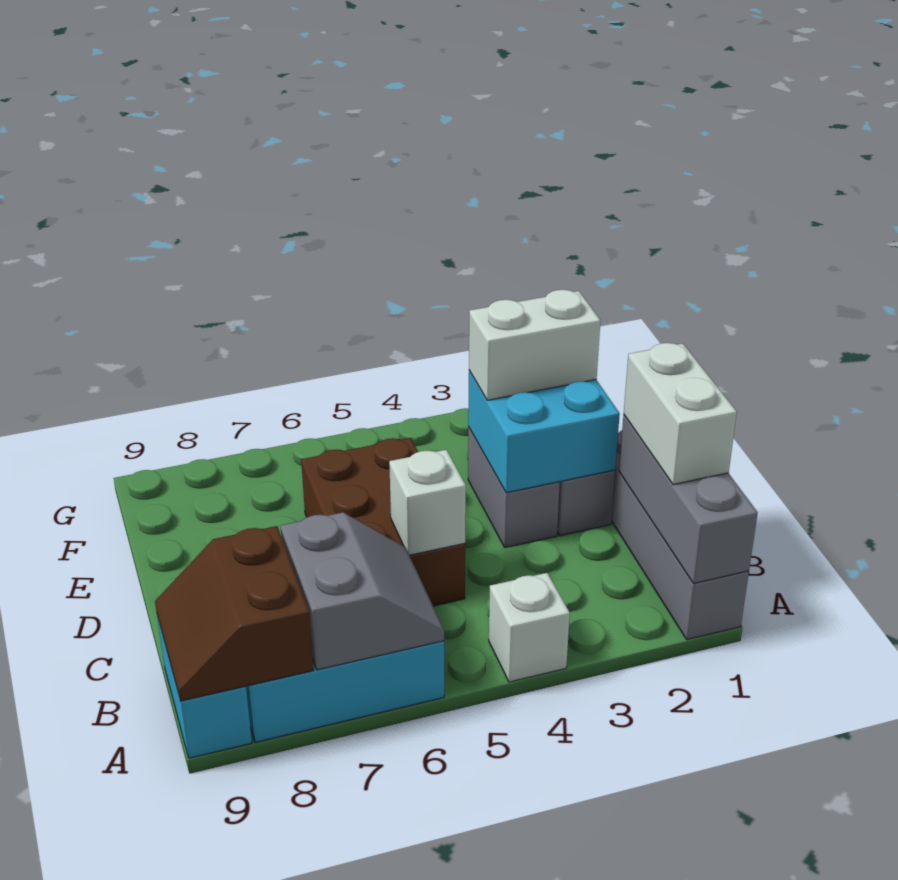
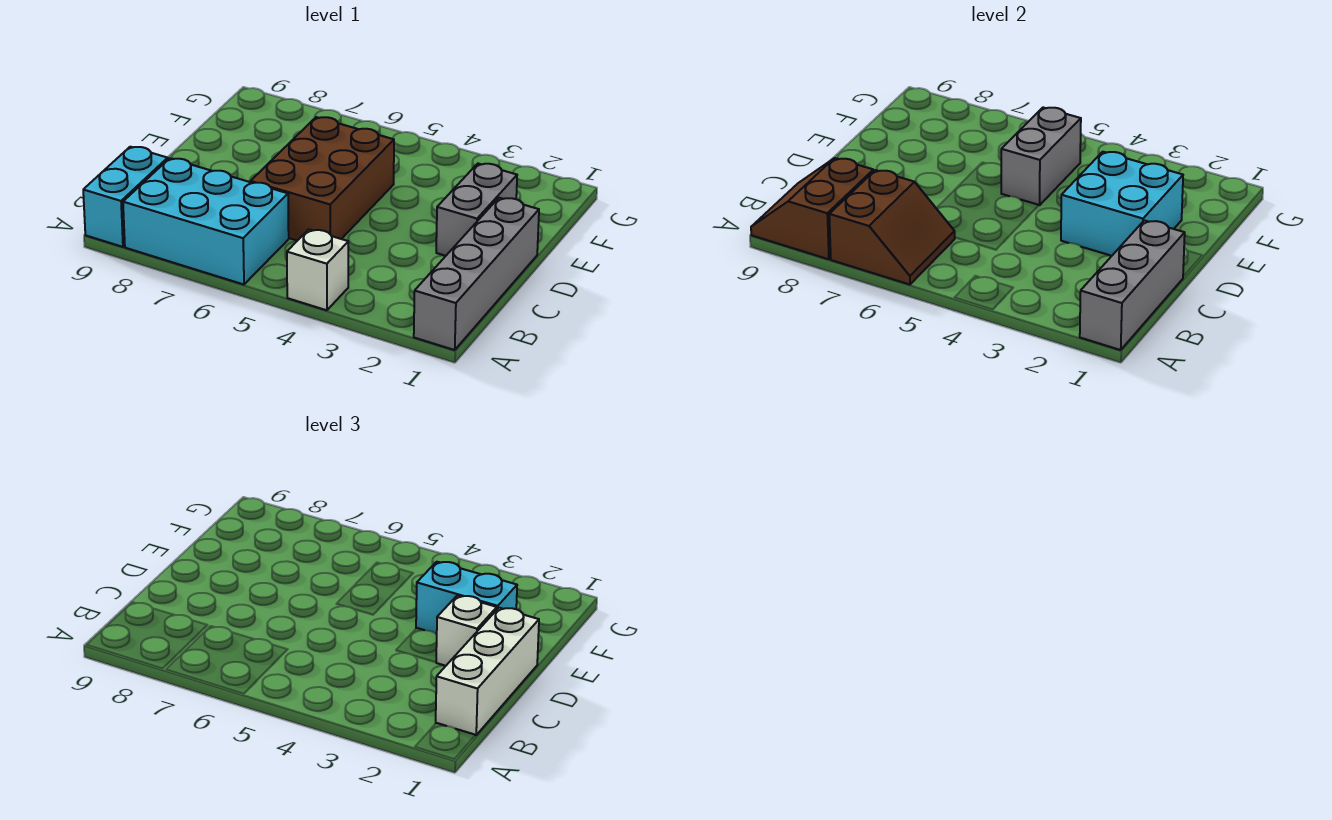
grey 2x2 slope [281,512,444,670] -> brown 2x2 slope [829,170,955,285]
white 1x2 brick [624,343,737,485] -> white 1x3 brick [436,608,539,735]
white 1x1 brick [389,450,466,555] -> white 1x1 brick moved to [436,596,497,666]
grey 1x2 brick [468,427,560,548] -> grey 1x2 brick moved to [1001,108,1081,205]
white 1x2 brick [469,290,601,400] -> cyan 1x2 brick [416,562,517,634]

